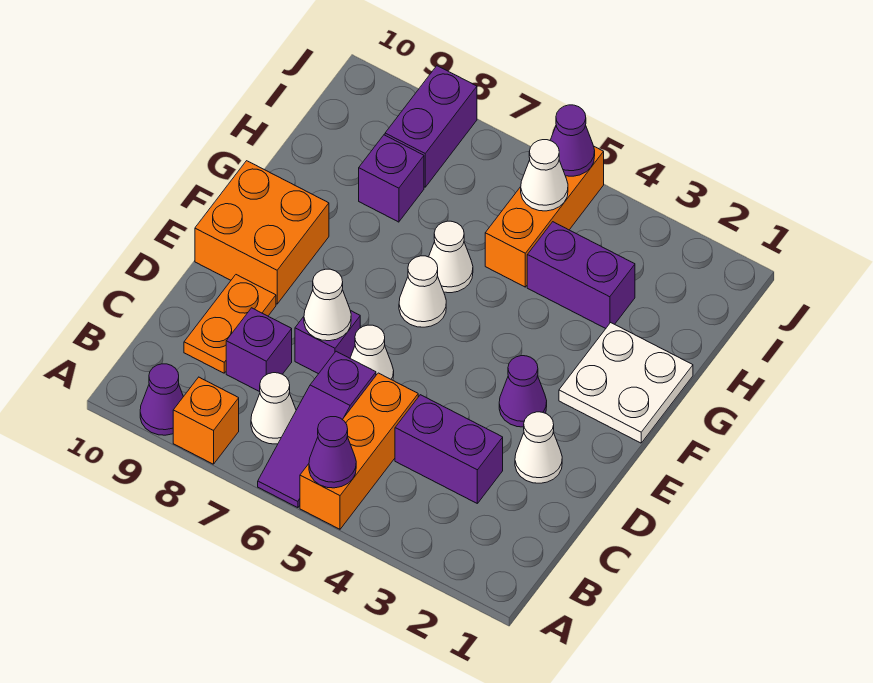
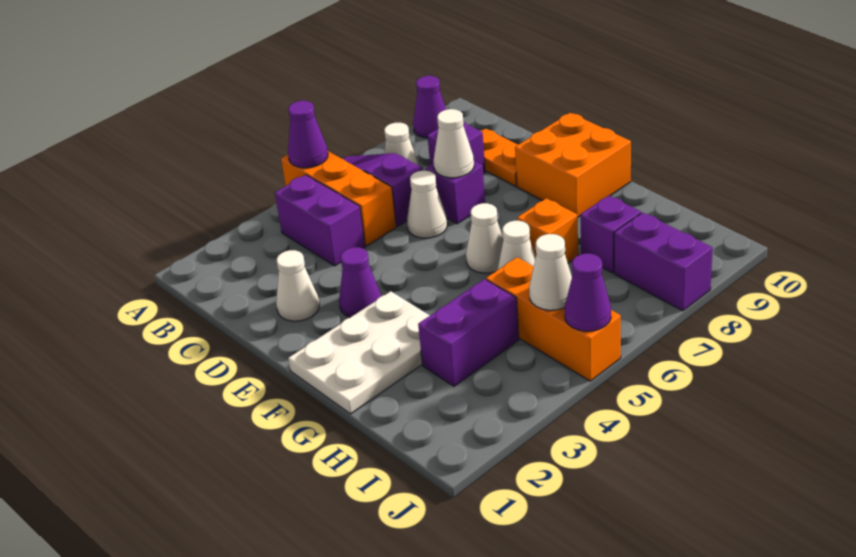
orange 1x1 brick [173,377,239,464] -> orange 1x1 brick moved to [517,198,578,263]
purple 1x2 brick [395,395,503,503] -> purple 1x2 brick turned to [275,175,365,266]
white 2x2 plate [559,323,693,443] -> white 2x3 plate [288,291,430,414]

